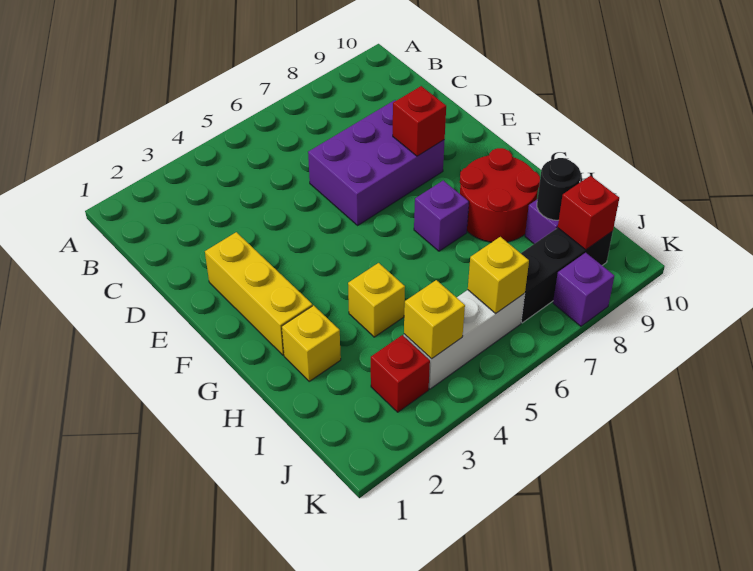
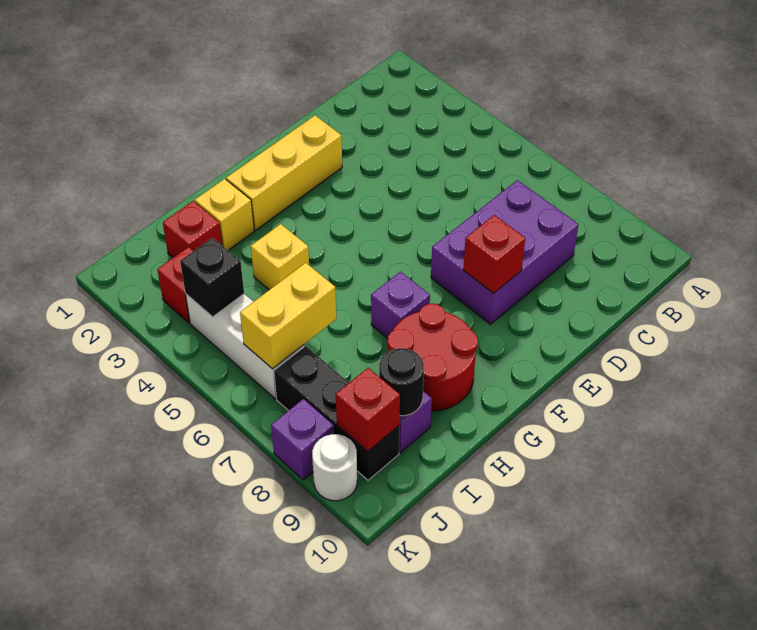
purple 2x3 brick [308,100,445,225] -> purple 2x3 brick turned to [431,180,579,324]
none -> red 1x1 brick [163,201,222,258]
yellow 1x1 brick [404,280,465,359] -> black 1x1 brick [180,238,244,317]
yellow 1x1 brick [468,237,529,314] -> yellow 1x2 brick [240,263,336,369]
none -> white 1x1 round brick [312,434,357,501]

